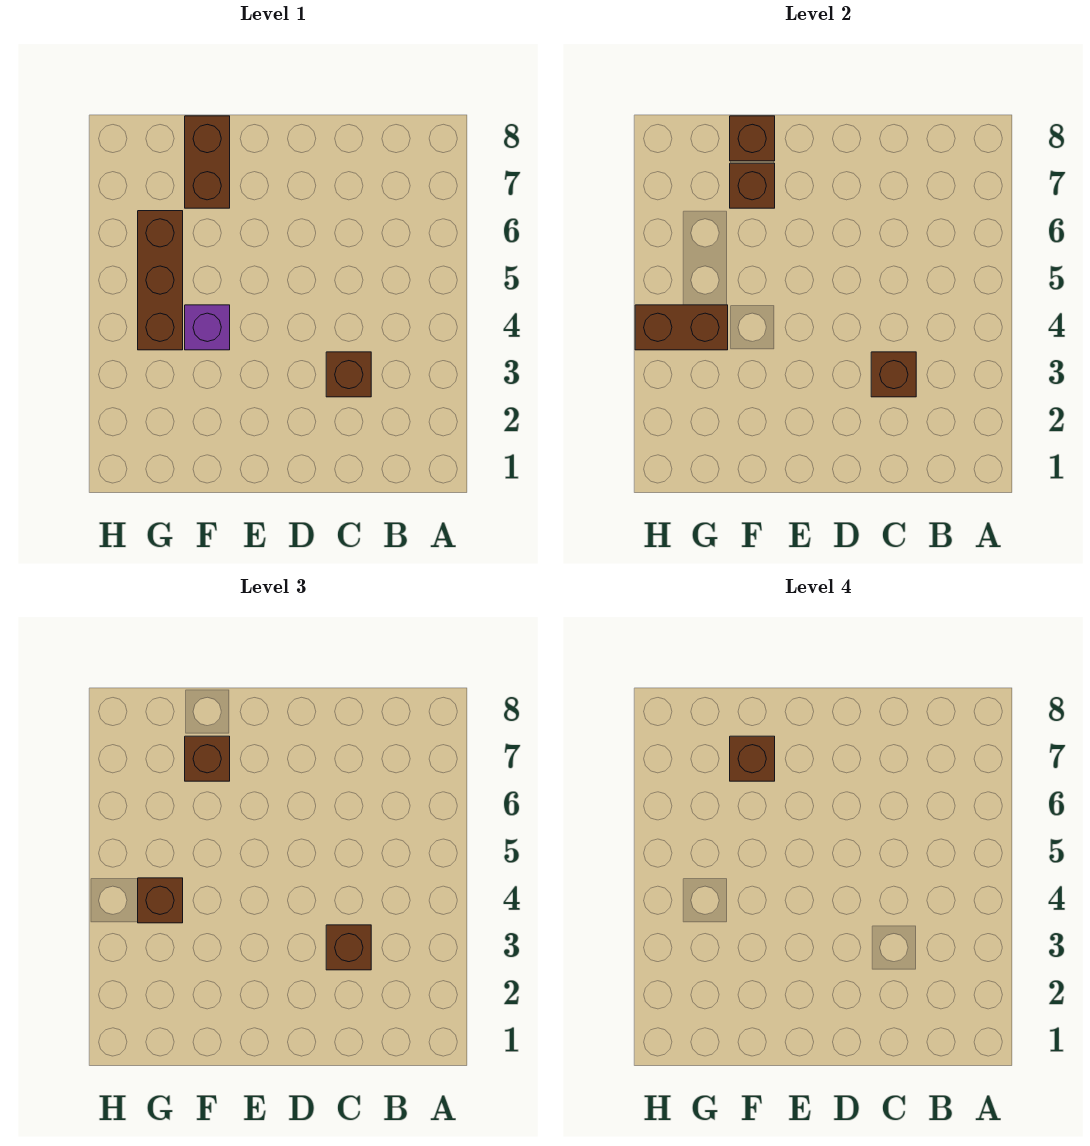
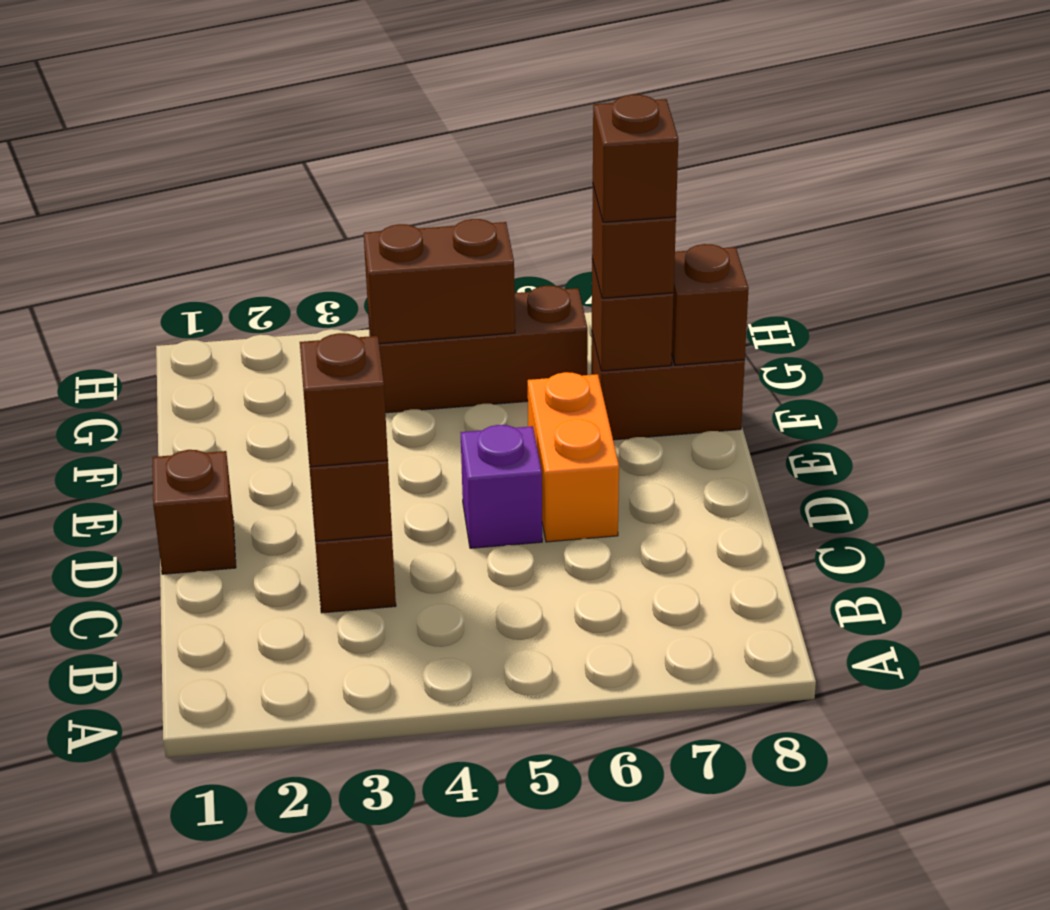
none -> orange 1x2 brick [528,372,619,542]
purple 1x1 brick [185,305,230,350] -> purple 1x1 brick moved to [461,425,542,548]
brown 1x2 brick [635,305,728,350] -> brown 1x2 brick turned to [364,219,515,344]
brown 1x1 brick [138,878,183,923] -> brown 1x1 brick moved to [153,450,236,574]

